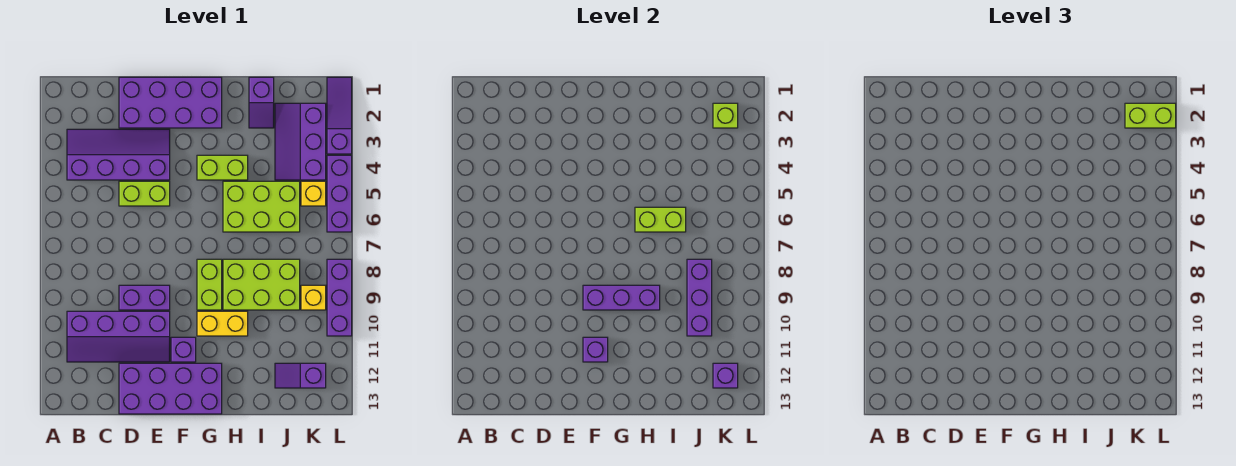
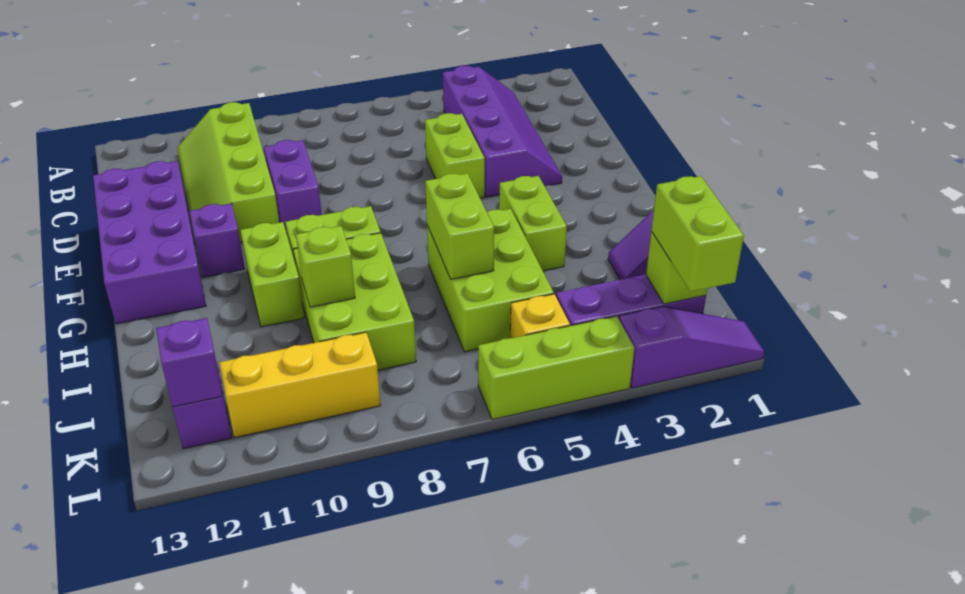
purple 2x4 slope [67,311,170,362] -> lime 2x4 slope [177,102,279,242]
purple 2x4 brick [119,77,222,128] -> none
purple 1x3 brick [583,285,660,310] -> none
purple 1x1 brick [583,337,608,362] -> none
yellow 1x2 brick [197,311,248,336] -> lime 1x2 brick [241,222,304,327]
none -> lime 1x1 brick [296,226,355,307]
purple 1x3 brick [687,259,712,336] -> none
yellow 1x1 brick [301,285,326,310] -> yellow 1x3 brick [219,332,381,437]
purple 1x3 brick [327,155,352,232] -> lime 1x3 brick [478,316,635,419]
purple 1x3 brick [327,259,352,336] -> none

